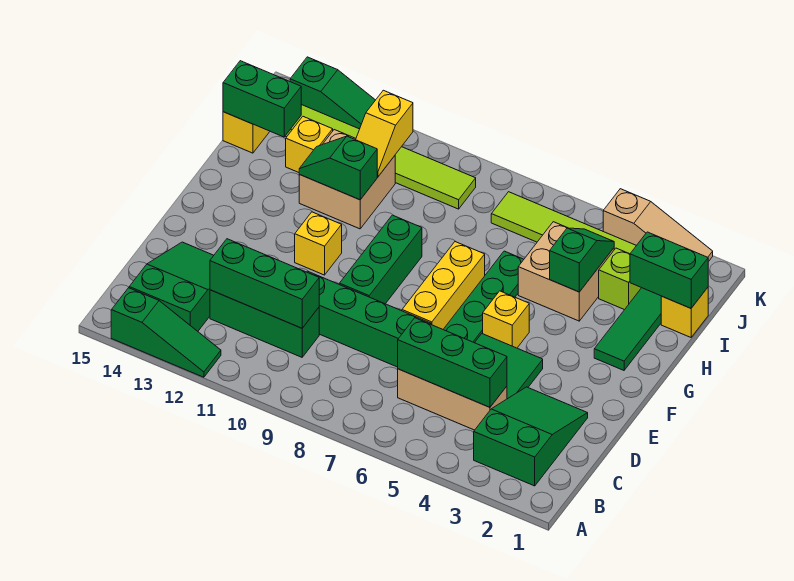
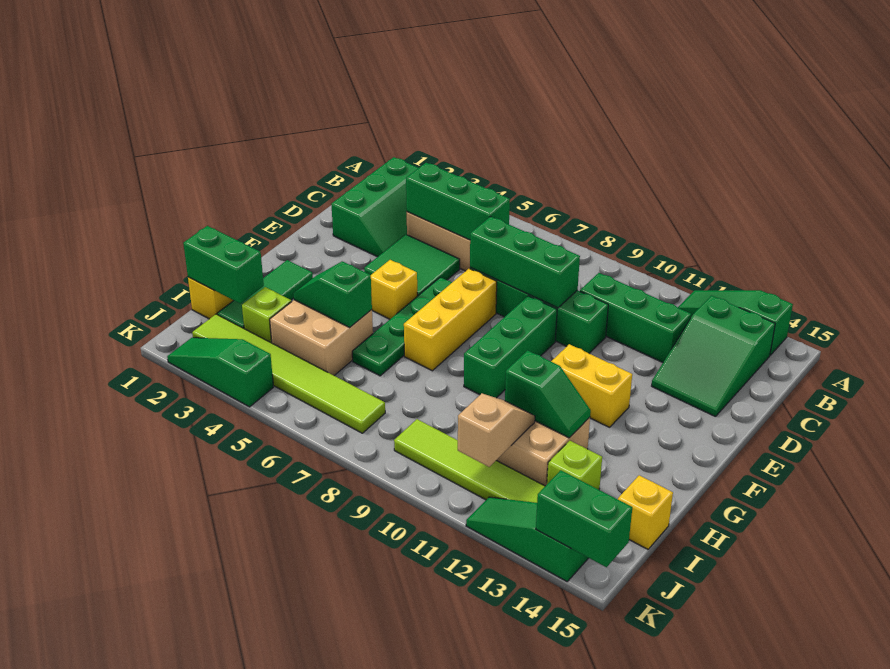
green 2x3 slope [474,387,588,486] -> green 2x3 slope turned to [331,157,418,257]
green 1x3 brick [210,239,319,328] -> green 1x3 brick moved to [470,217,580,308]
yellow 1x1 brick [295,212,342,275] -> yellow 1x2 brick [551,344,632,427]
green 1x2 slope [550,228,614,292] -> green 1x2 slope turned to [294,261,372,327]
yellow 1x2 slope [356,90,413,176] -> tan 1x2 slope [458,393,535,467]
yellow 1x1 brick [286,117,333,172] -> lime 1x1 brick [547,441,602,490]
green 1x2 brick [223,61,301,137] -> green 1x2 brick moved to [536,470,632,567]
tan 1x3 slope [603,189,713,262] -> green 1x3 slope [167,338,274,407]

